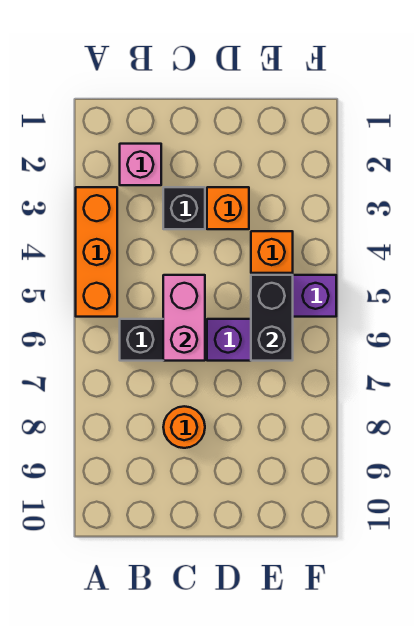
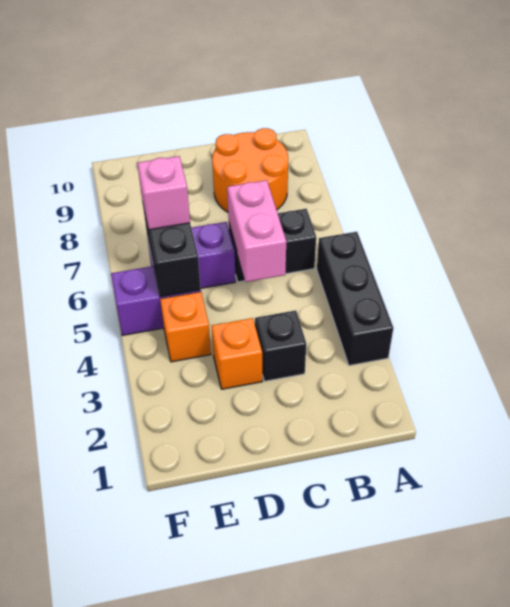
orange 1x3 brick [76,187,117,317] -> black 1x3 brick [317,232,393,366]
pink 1x1 brick [120,144,161,185] -> pink 1x1 brick moved to [137,156,190,230]
orange 1x1 round brick [163,406,205,448] -> orange 2x2 round brick [212,128,288,212]

